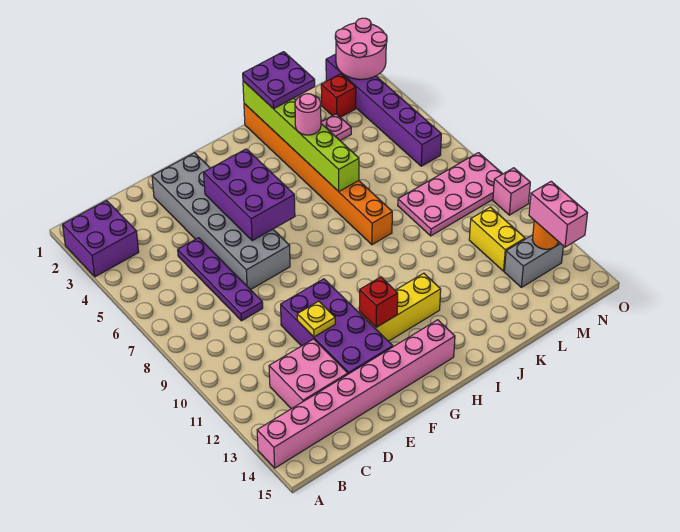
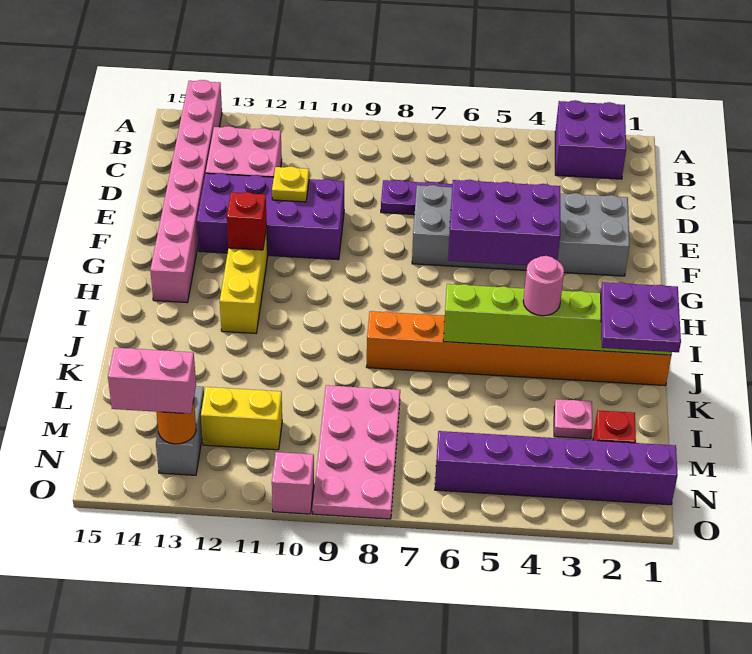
pink 2x2 round brick [335,18,387,79] -> none

